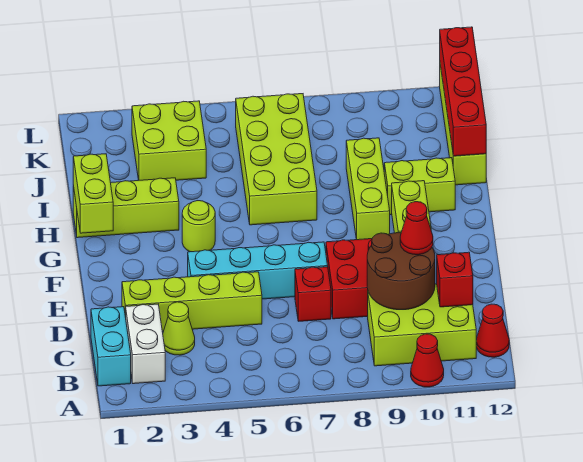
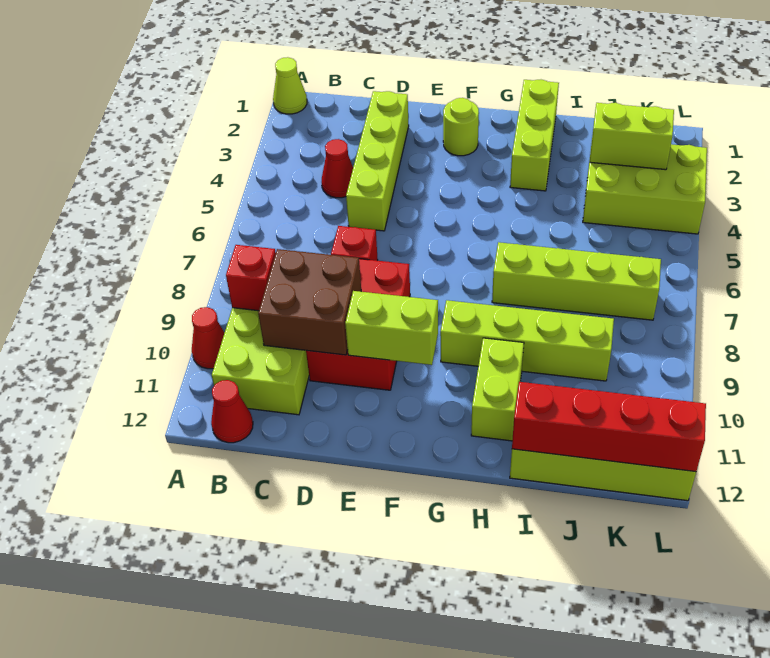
cyan 1x2 brick [91,307,131,386] -> none
white 1x2 brick [126,304,165,384] -> none
lime 1x1 cone [163,302,195,355] -> lime 1x1 cone moved to [273,57,307,114]
brown 2x2 round brick [367,233,435,310] -> brown 2x2 brick [258,249,361,355]
red 1x1 brick [437,252,473,307] -> red 1x1 brick moved to [226,245,276,311]
red 1x1 cone [400,202,433,255] -> red 1x1 cone moved to [322,139,353,198]
cyan 1x4 brick [188,242,328,299] -> none
lime 1x2 brick [73,154,113,233] -> lime 1x2 brick moved to [590,103,674,170]
lime 1x1 round brick [182,201,215,252] -> lime 1x1 round brick moved to [443,98,479,156]
lime 1x3 brick [346,138,390,240] -> lime 1x4 brick [440,300,614,381]
lime 2x4 brick [236,94,317,225] -> lime 1x4 brick [492,242,661,320]
lime 2x2 brick [132,101,206,180] -> lime 2x3 brick [583,144,707,234]

